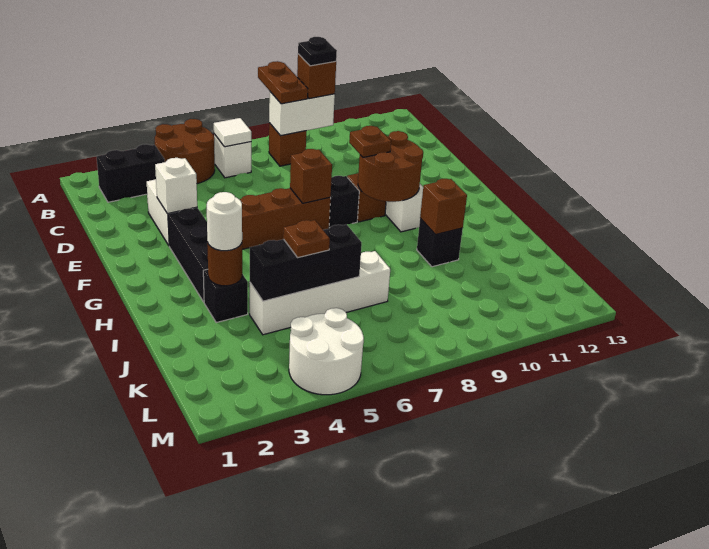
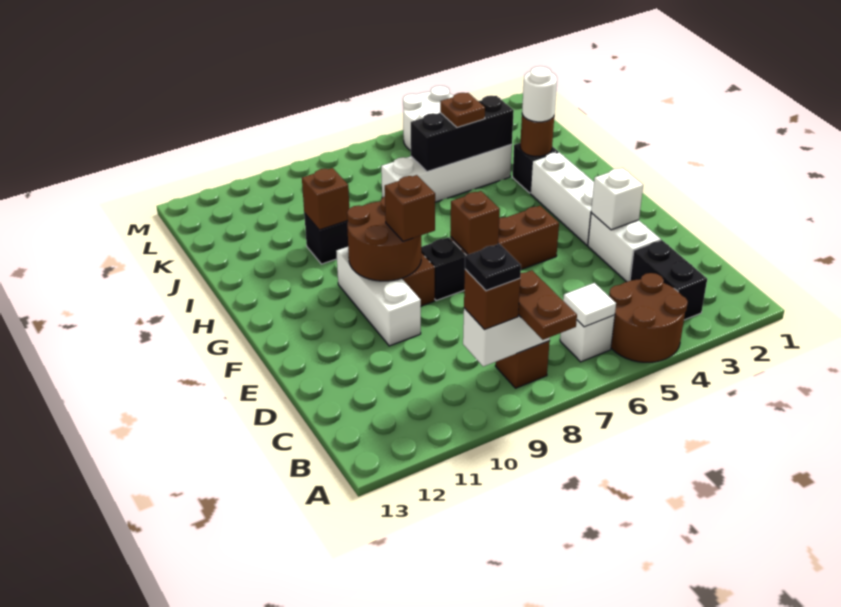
black 1x2 brick [97,144,165,202] -> black 1x2 brick turned to [630,240,707,320]
black 1x3 brick [168,208,208,302] -> white 1x3 brick [530,152,594,245]
brown 1x1 plate [349,126,391,158] -> brown 1x1 brick [385,175,435,242]

